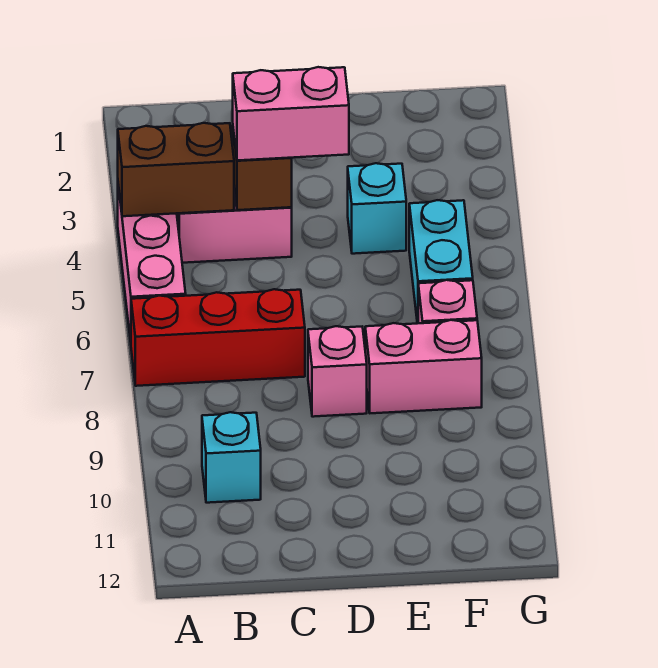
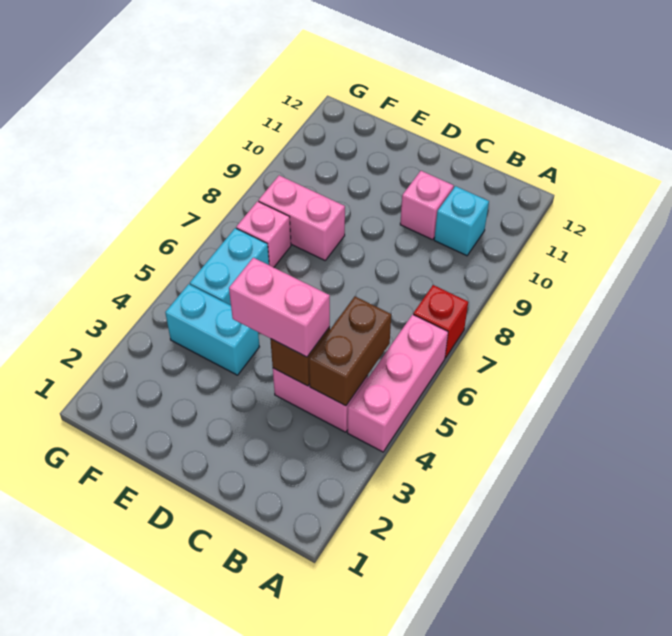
brown 1x2 brick [118,123,234,216] -> brown 1x2 brick turned to [309,296,391,406]
red 1x3 brick [131,289,305,386] -> red 1x1 brick [413,285,468,358]
pink 1x1 brick [308,326,367,417] -> pink 1x1 brick moved to [400,171,454,240]
cyan 1x1 brick [348,163,406,254] -> cyan 1x2 brick [165,284,259,375]

